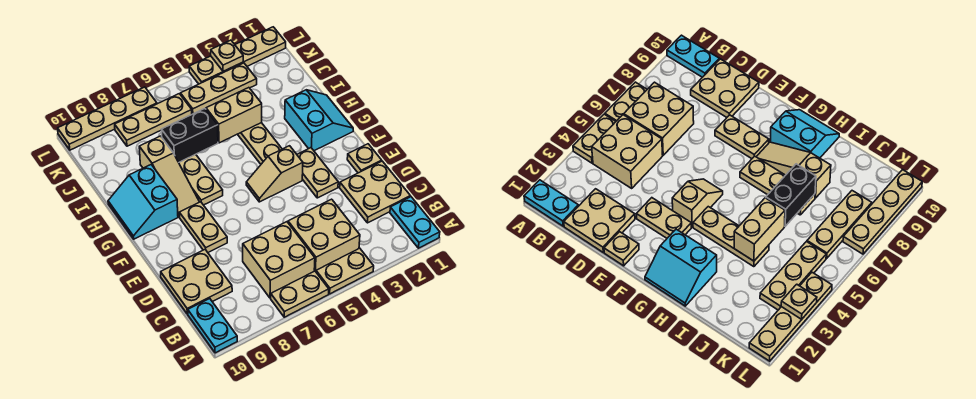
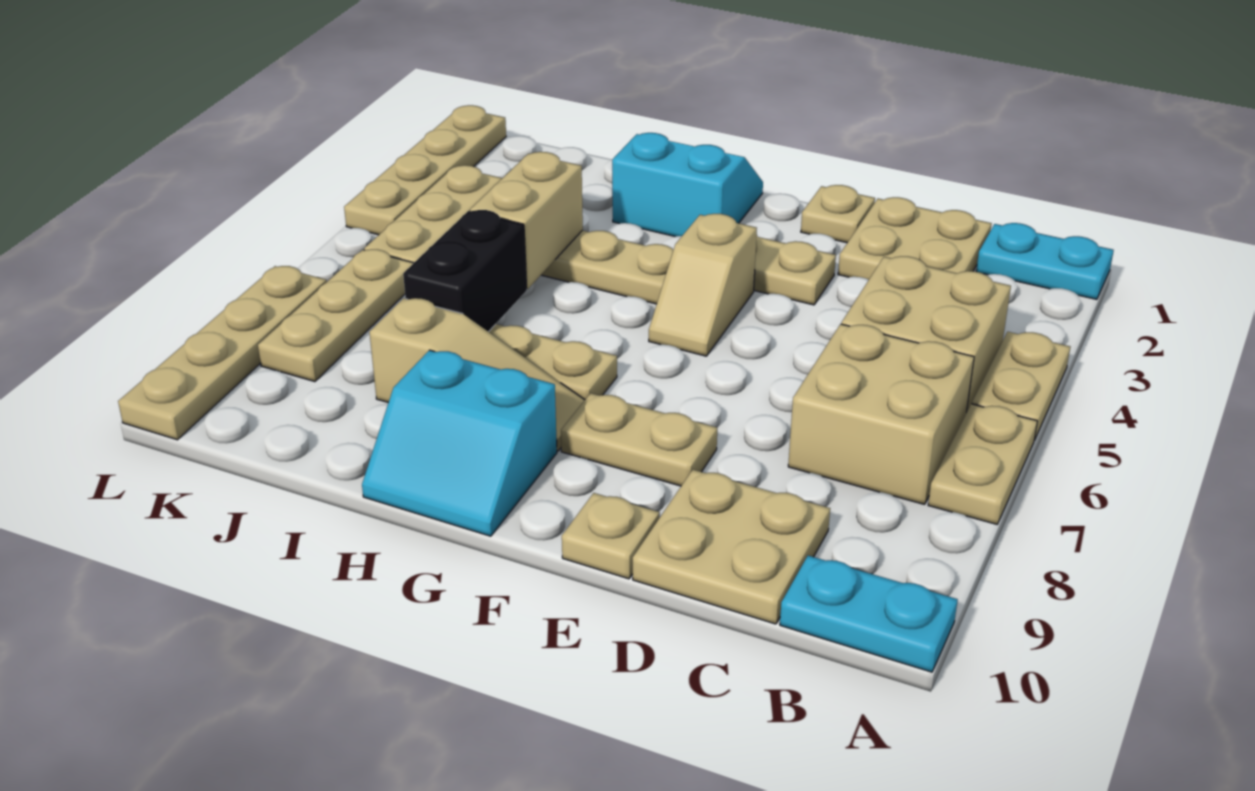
tan 1x1 plate [211,40,243,71] -> tan 1x1 plate moved to [562,493,660,579]

